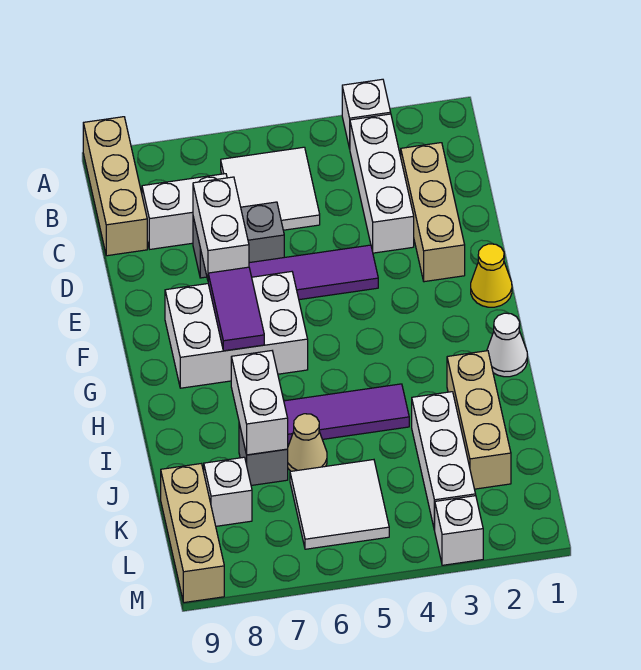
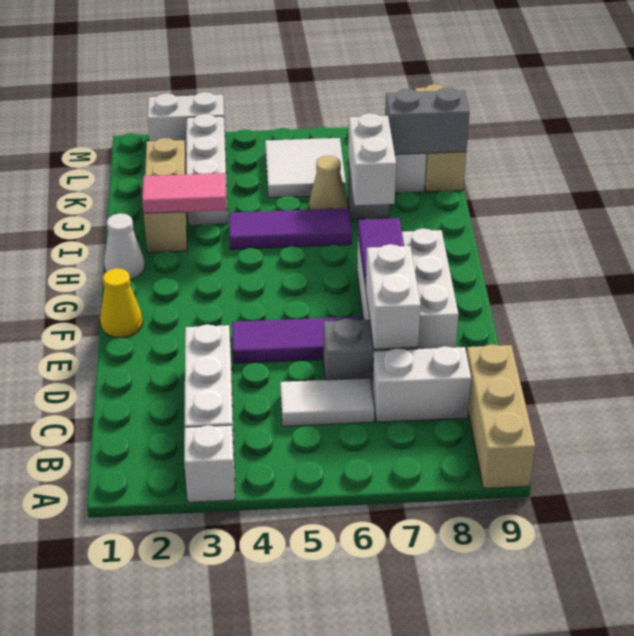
white 2x2 tile [221,147,320,230] -> white 1x2 tile [280,378,375,426]
tan 1x3 brick [401,143,465,282] -> none
white 2x3 brick [165,272,308,388] -> white 2x3 brick turned to [357,228,459,349]
none -> pink 1x2 tile [142,173,226,213]
none -> grey 1x2 brick [385,88,470,154]
white 1x1 brick [435,496,483,565] -> white 1x2 brick [148,92,226,154]

